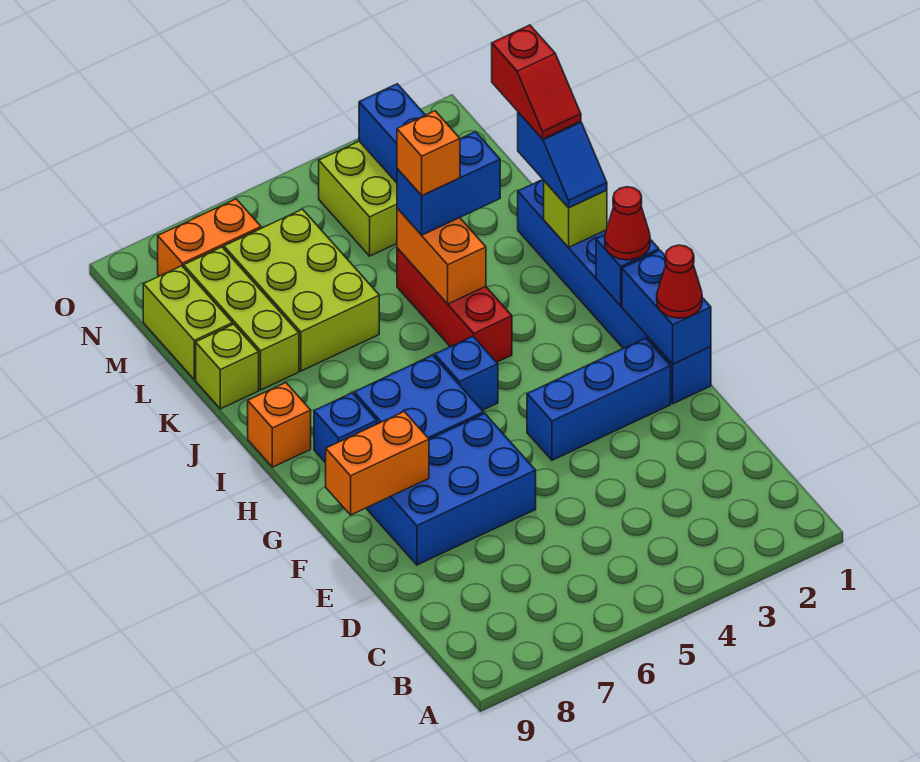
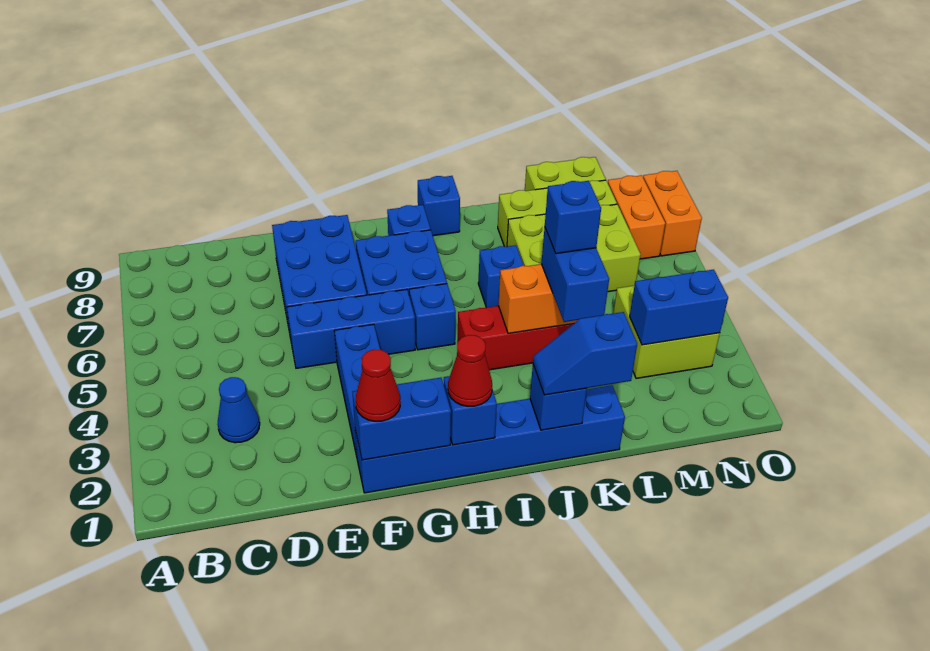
none -> blue 1x1 cone [217,377,260,443]
none -> blue 1x3 brick [287,289,415,368]
orange 1x2 brick [326,412,429,515] -> orange 1x2 brick moved to [643,171,702,256]
orange 1x1 brick [248,383,311,467] -> blue 1x1 brick [418,176,460,236]
lime 1x1 brick [544,181,607,248] -> blue 1x1 brick [530,365,587,430]
none -> blue 1x1 brick [478,245,524,308]
red 1x2 slope [492,25,581,139] -> none
orange 1x1 brick [397,111,460,195] -> blue 1x1 brick [545,181,601,254]
lime 1x1 brick [196,324,259,409] -> none

